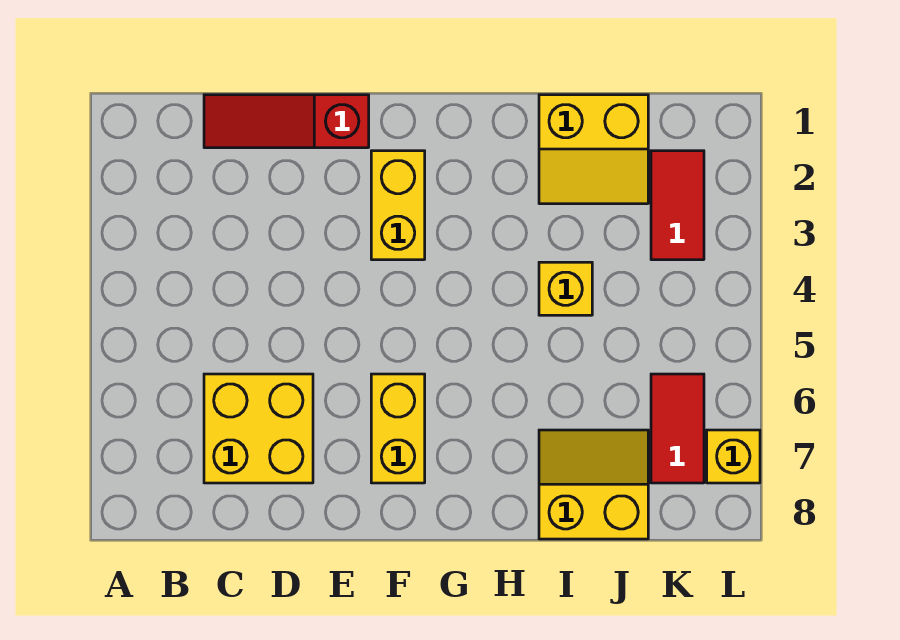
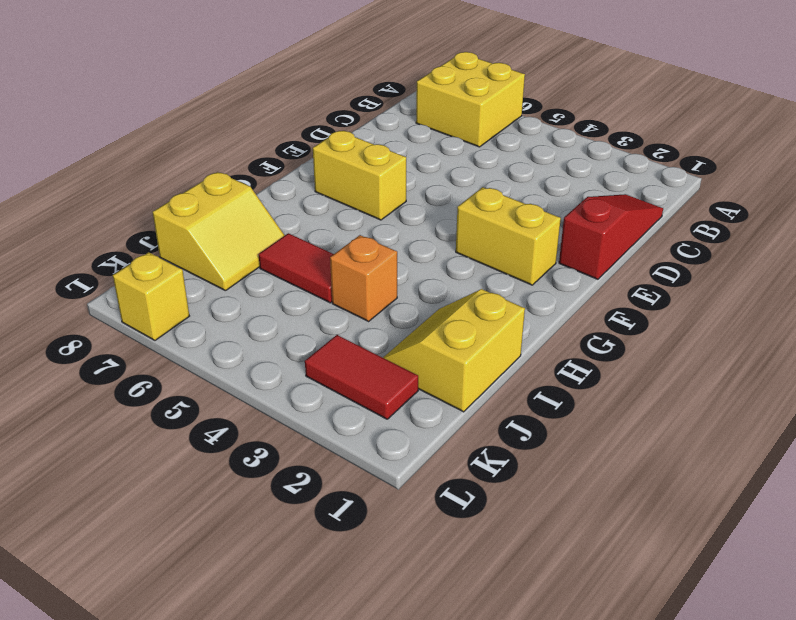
yellow 2x2 brick [204,374,313,483] -> yellow 2x2 brick moved to [416,52,525,147]
yellow 1x1 brick [539,262,592,315] -> orange 1x1 brick [330,235,397,321]
red 1x2 tile [651,374,704,483] -> red 1x2 tile moved to [259,233,334,303]

